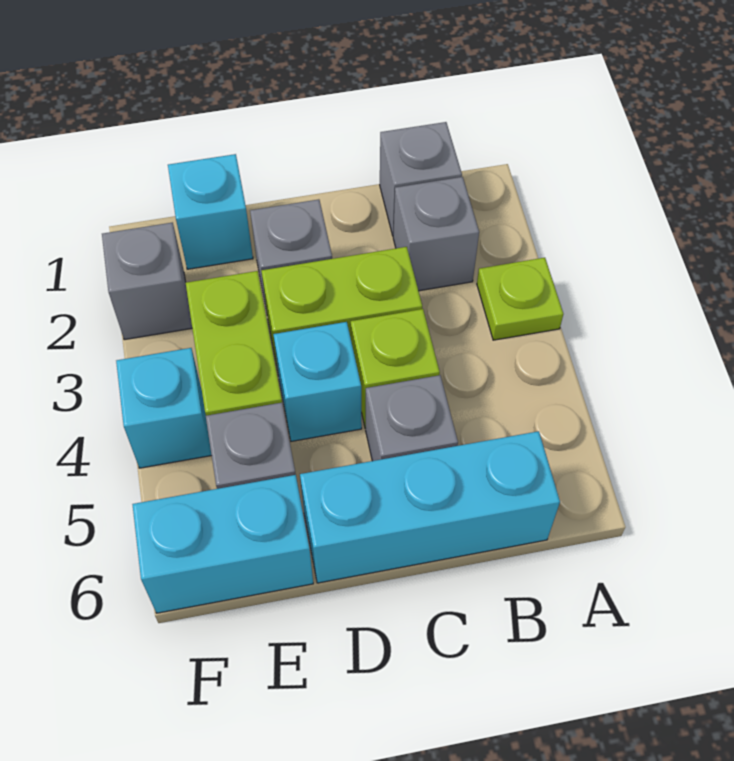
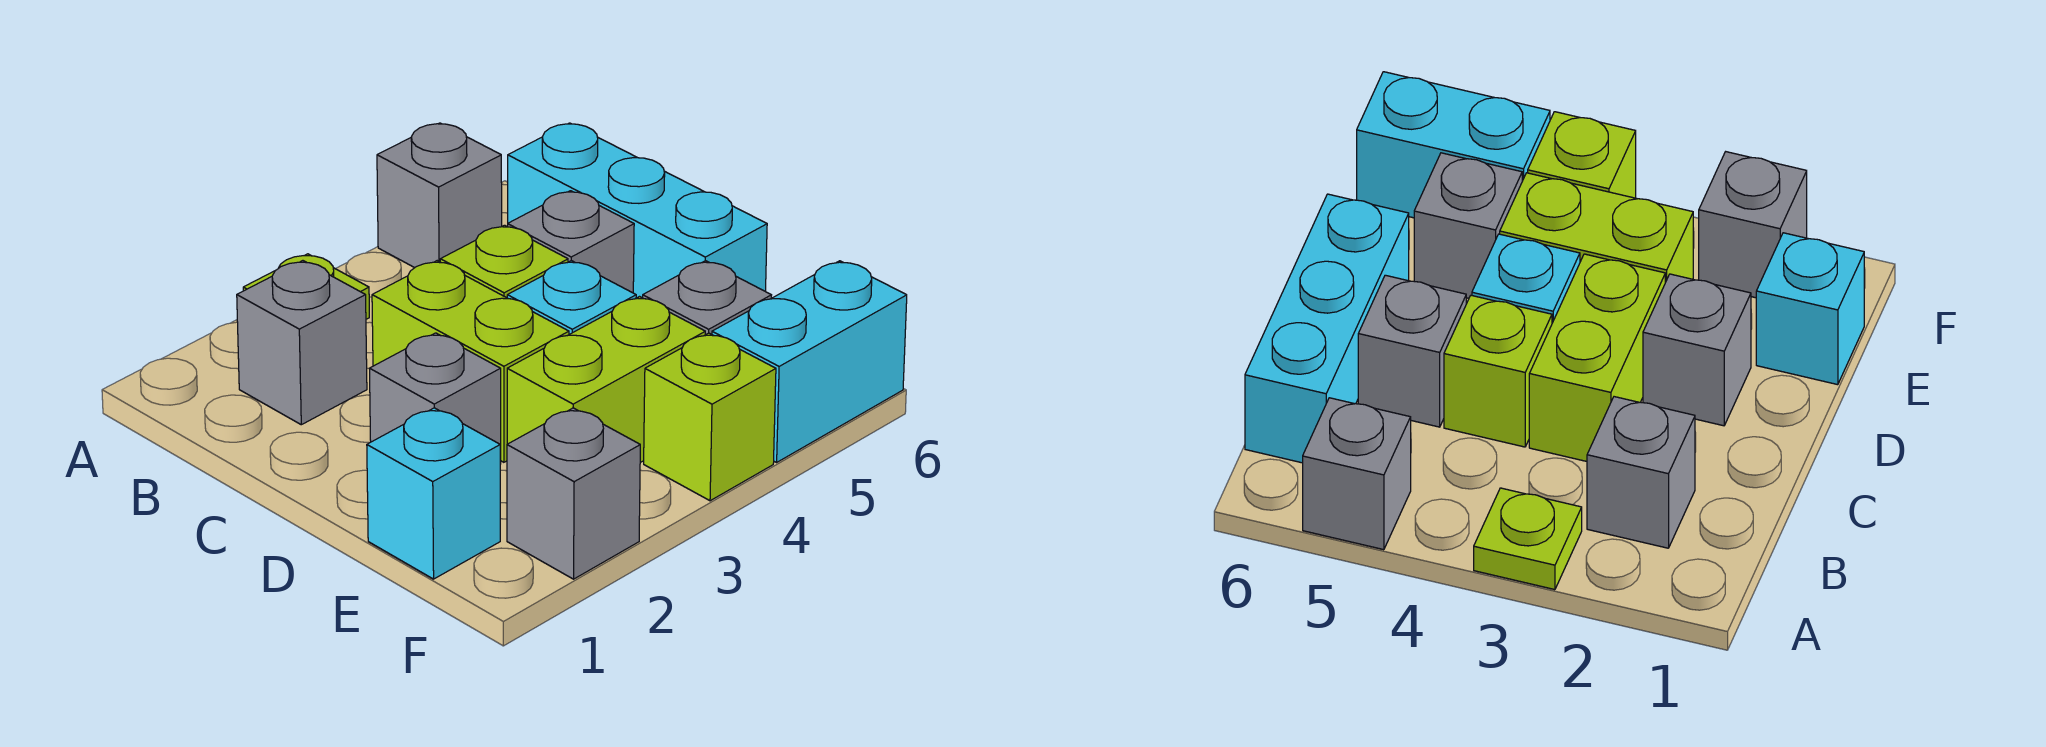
grey 1x1 brick [380,122,462,235] -> grey 1x1 brick moved to [377,123,502,268]
cyan 1x2 brick [132,475,313,613] -> cyan 1x2 brick turned to [712,261,907,462]
cyan 1x1 brick [116,348,212,468] -> lime 1x1 brick [644,333,776,501]

